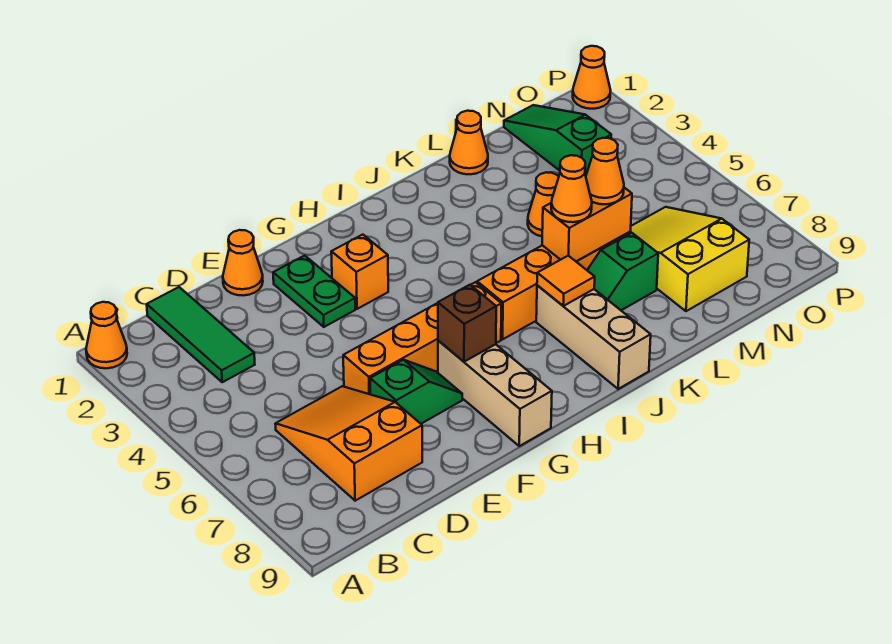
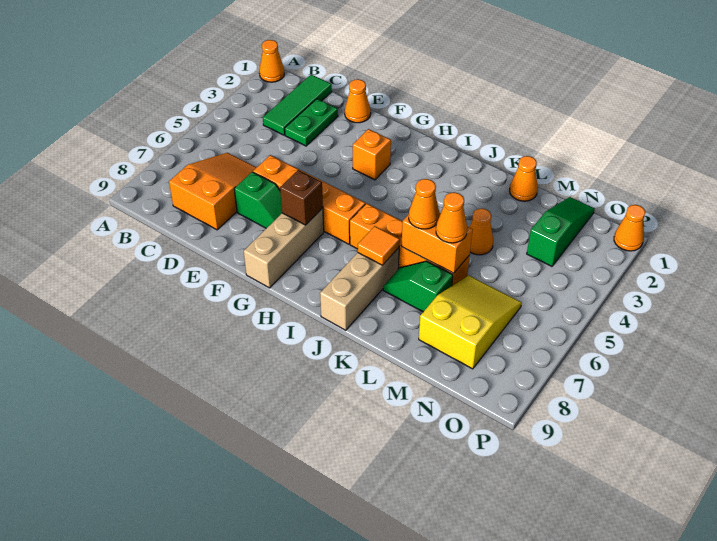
green 1x2 plate [273,256,355,327] -> green 1x2 plate moved to [285,99,338,146]

